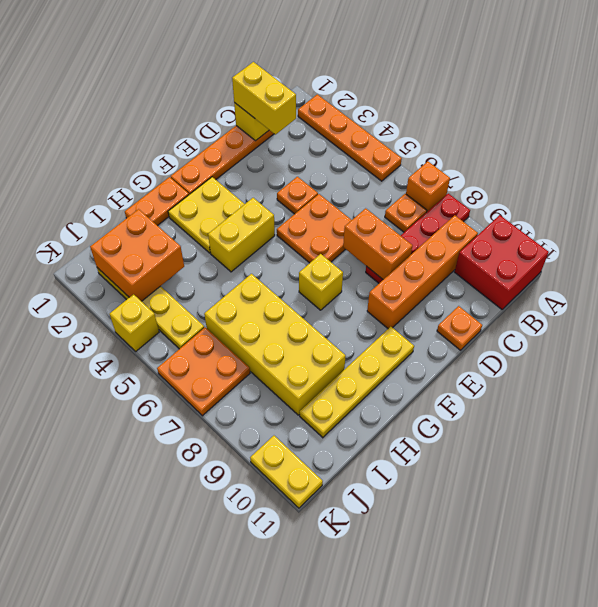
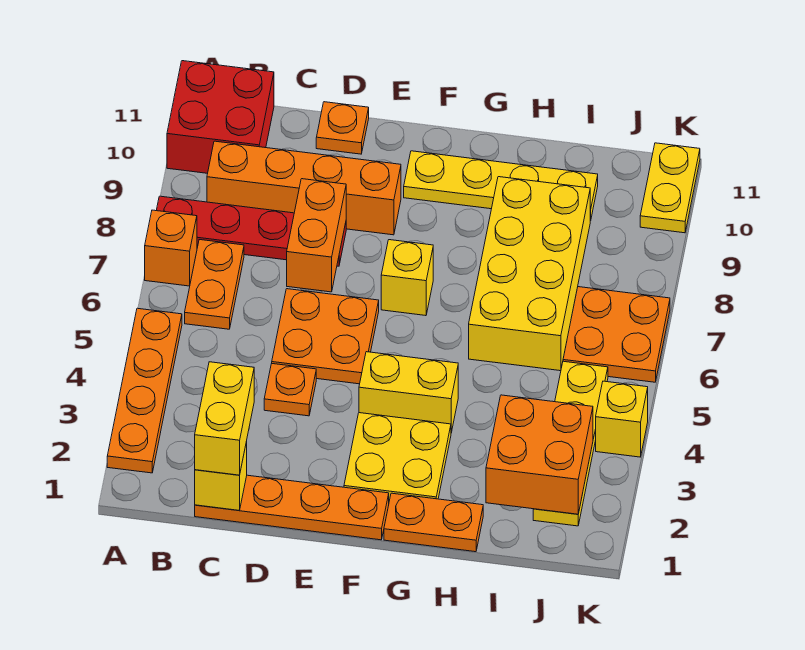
orange 1x1 plate [385,194,427,232] -> orange 1x2 plate [185,240,244,329]

